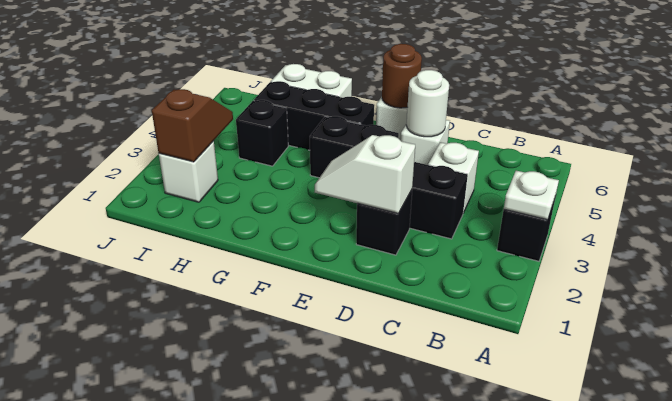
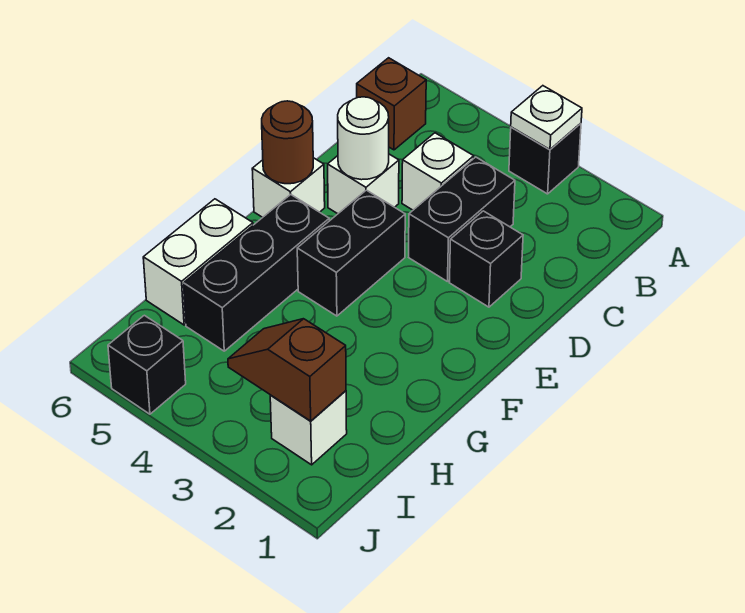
none -> brown 1x1 brick [357,58,426,150]
white 1x2 slope [315,135,415,214] -> none
black 1x1 brick [236,100,288,166] -> black 1x1 brick moved to [108,315,186,414]

